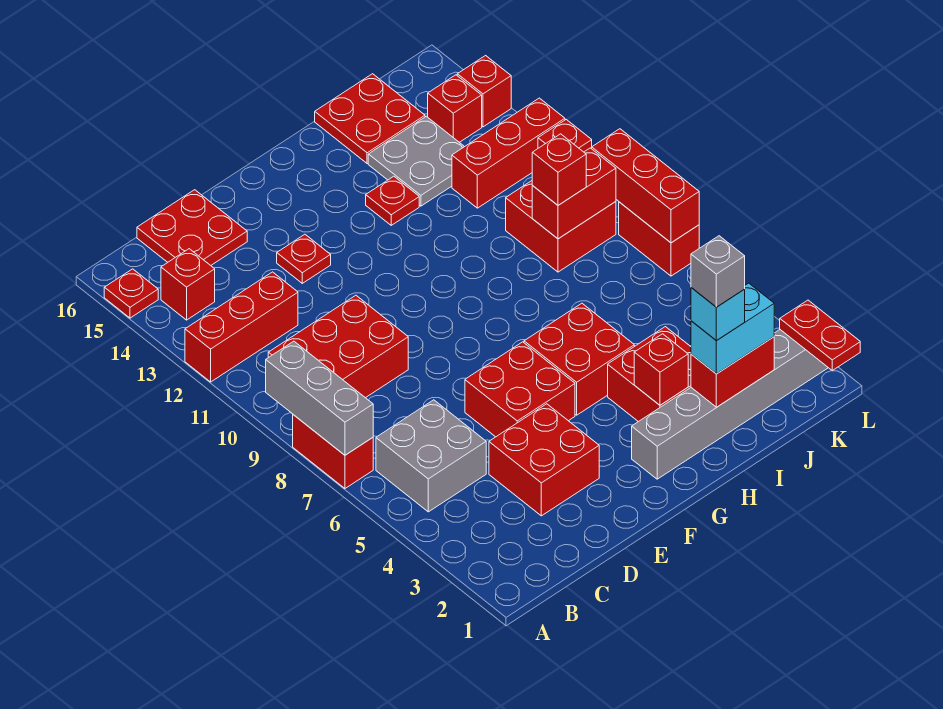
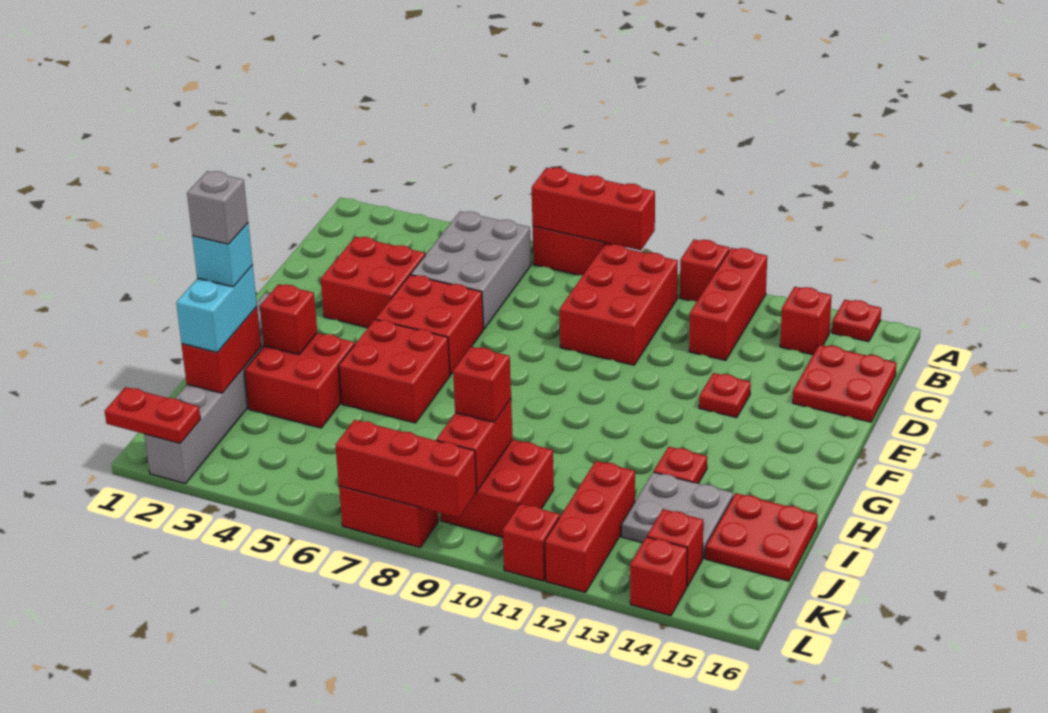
grey 1x3 brick [266,341,373,455] -> red 1x3 brick [532,168,655,250]
none -> red 1x1 brick [680,240,729,302]
grey 2x2 brick [376,400,486,512] -> grey 2x3 brick [411,211,531,329]

